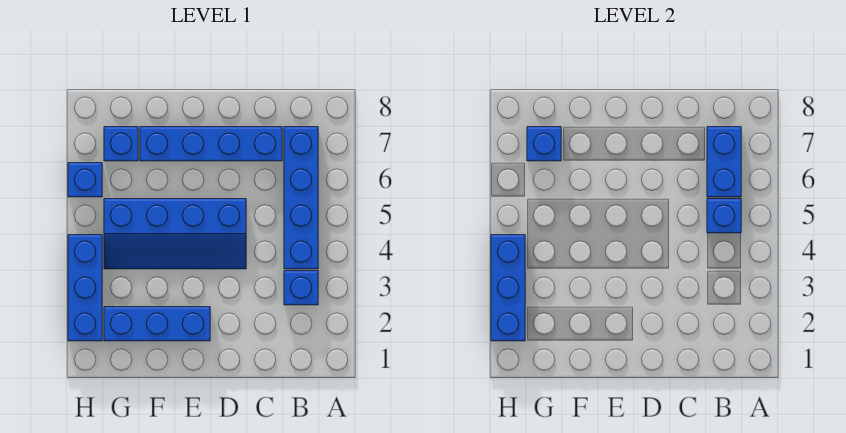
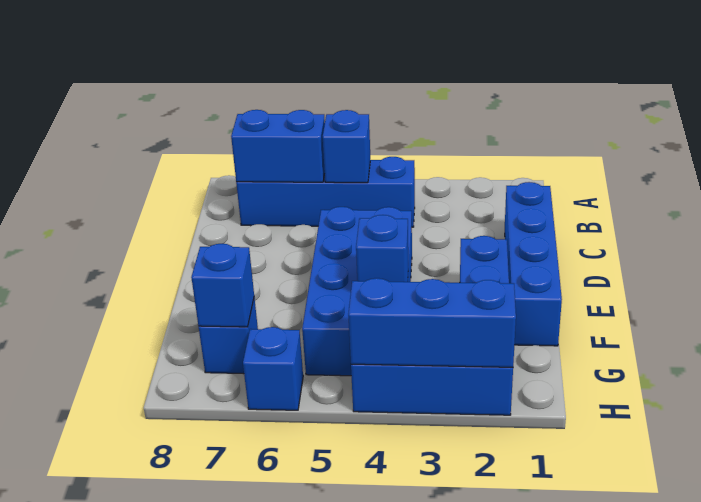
blue 1x1 brick [284,271,318,305] -> blue 1x1 brick moved to [356,215,408,282]
blue 1x4 brick [140,127,282,161] -> blue 1x4 brick moved to [505,182,562,346]
blue 2x4 slope [104,199,246,269] -> blue 2x4 brick [302,207,412,376]

